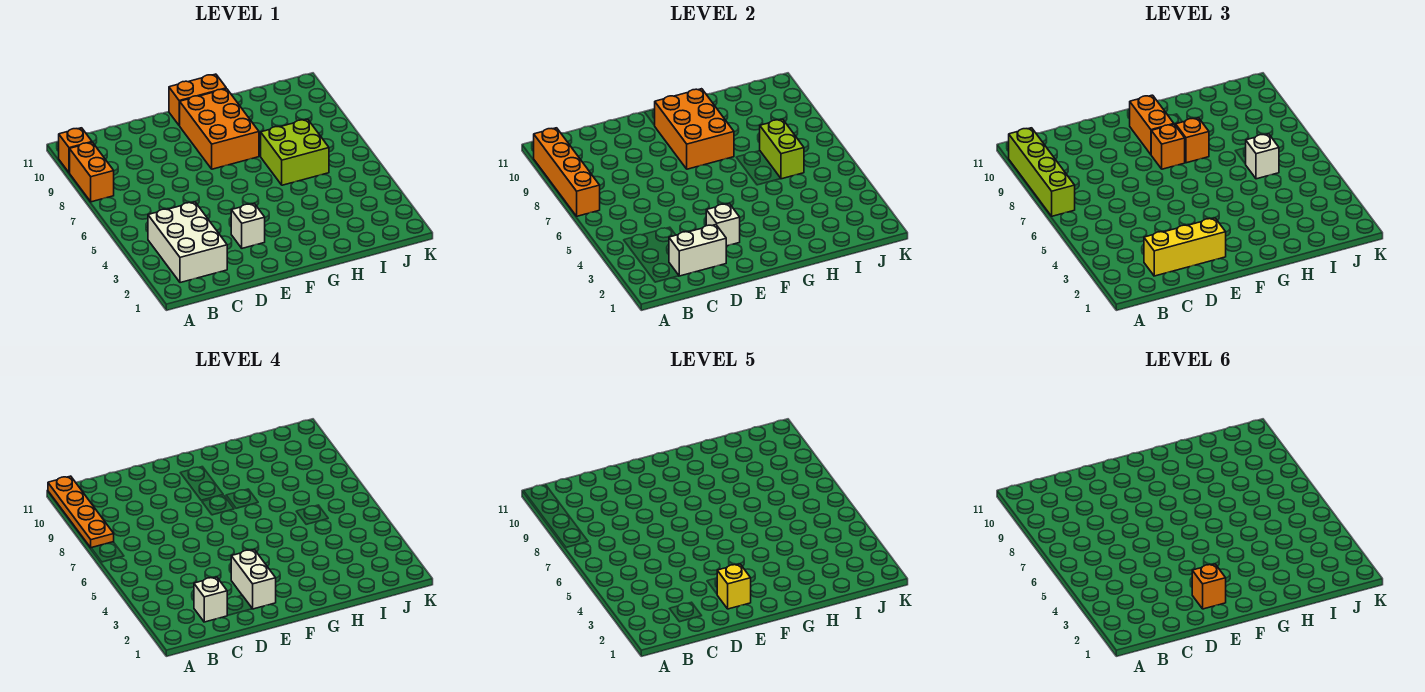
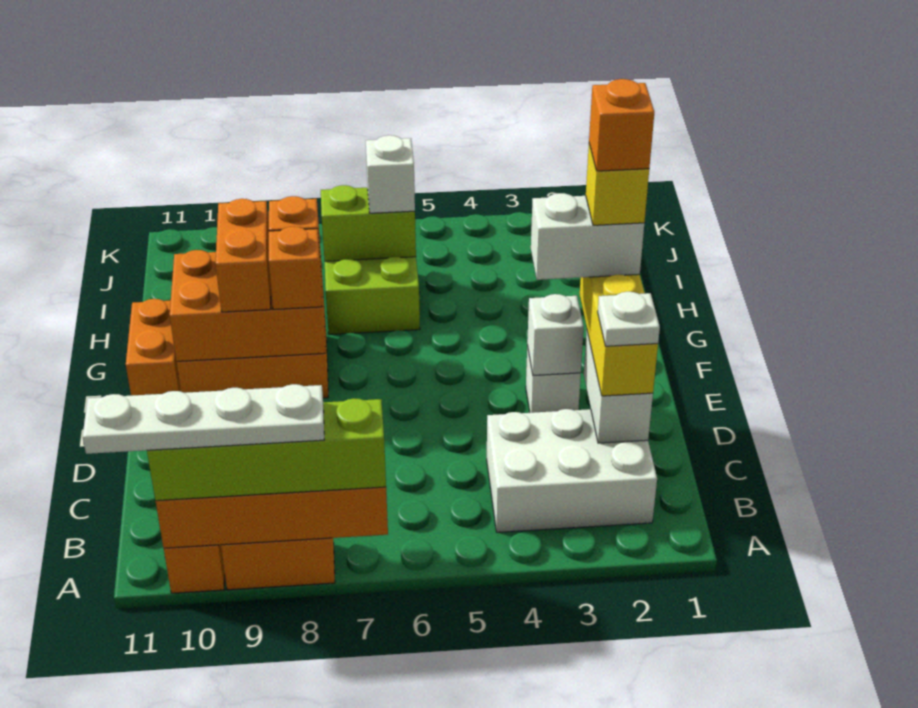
orange 1x4 plate [48,476,114,548] -> white 1x4 plate [83,384,324,454]
white 1x1 brick [194,577,228,622] -> white 1x1 plate [598,292,660,346]
orange 1x2 brick [1130,95,1174,154] -> orange 1x2 brick turned to [216,199,271,312]

